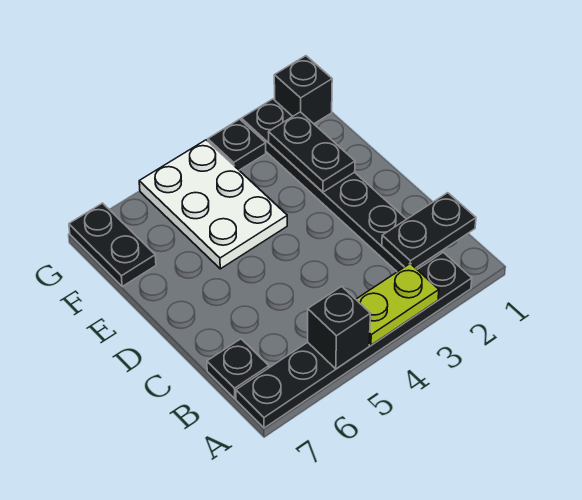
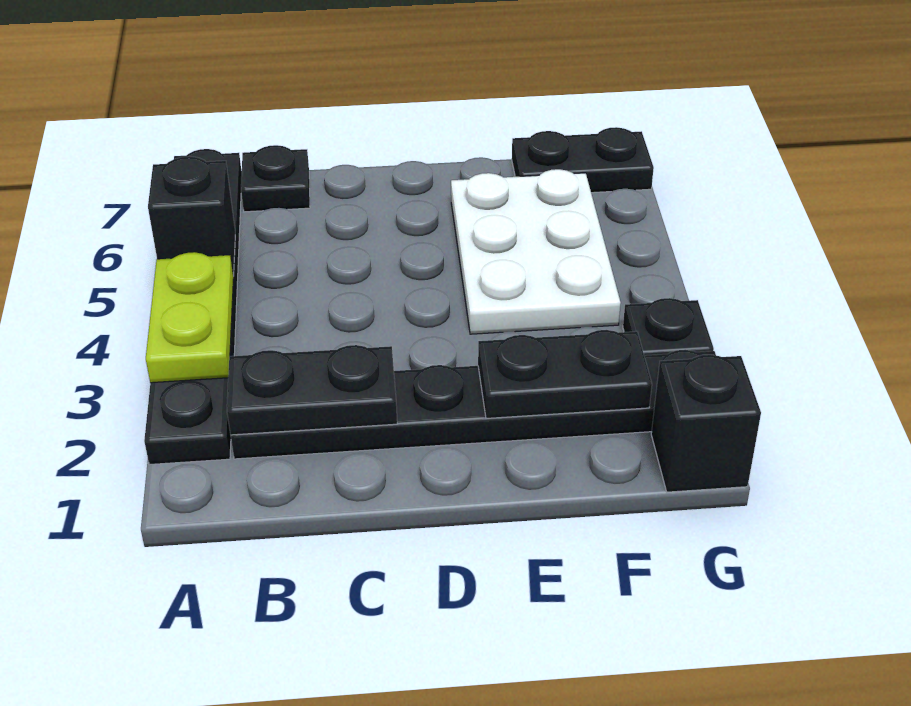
black 1x2 plate [382,193,476,268] -> black 1x2 plate turned to [227,345,397,435]
white 2x3 plate [139,140,287,269] -> white 2x3 plate turned to [451,169,621,334]

